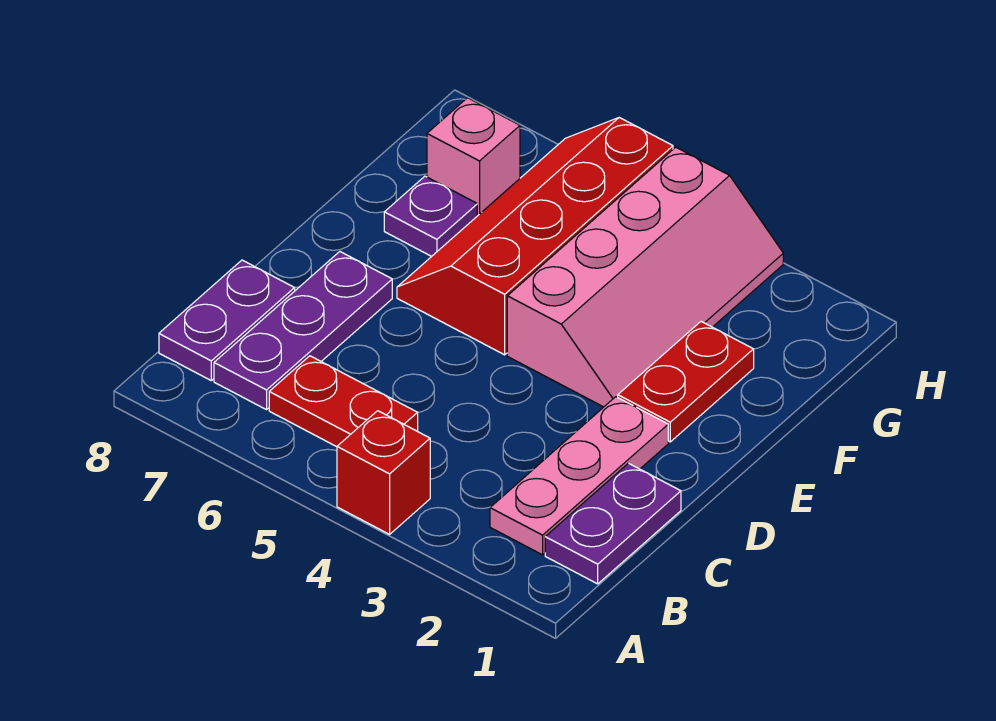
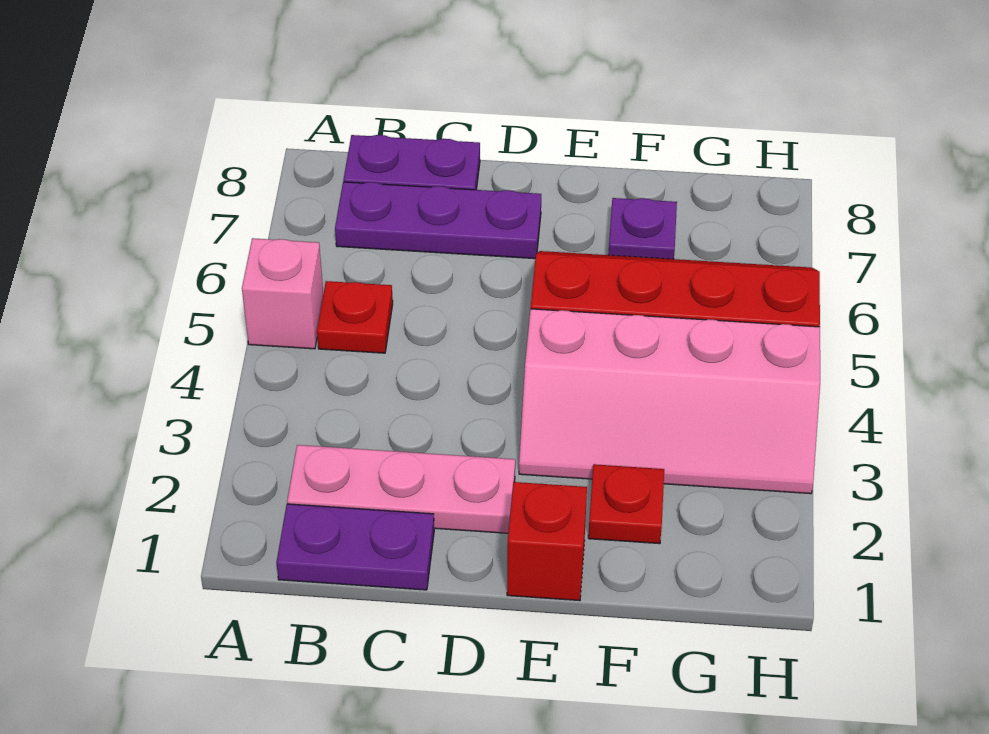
red 1x1 brick [337,411,430,534] -> red 1x1 brick moved to [507,482,587,601]
red 1x2 plate [269,356,418,447] -> red 1x1 plate [317,281,393,353]
red 1x2 plate [618,322,754,442] -> red 1x1 plate [588,464,664,544]
pink 1x1 brick [427,98,520,216] -> pink 1x1 brick moved to [242,238,323,349]

